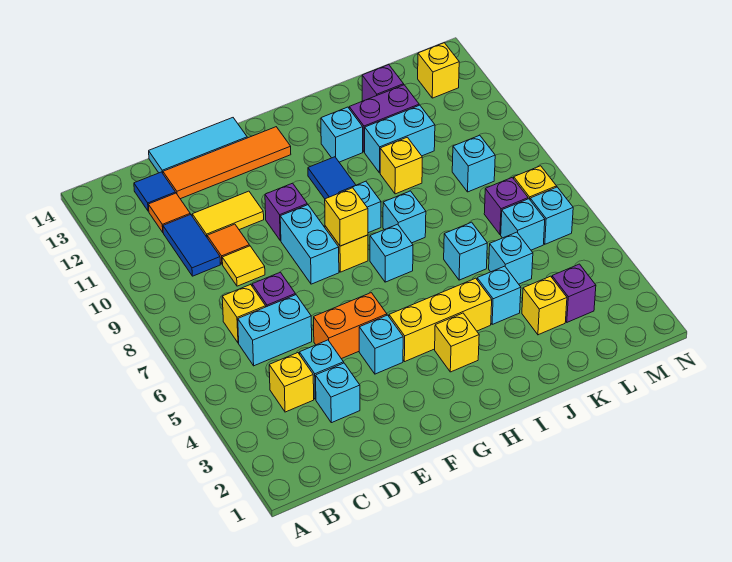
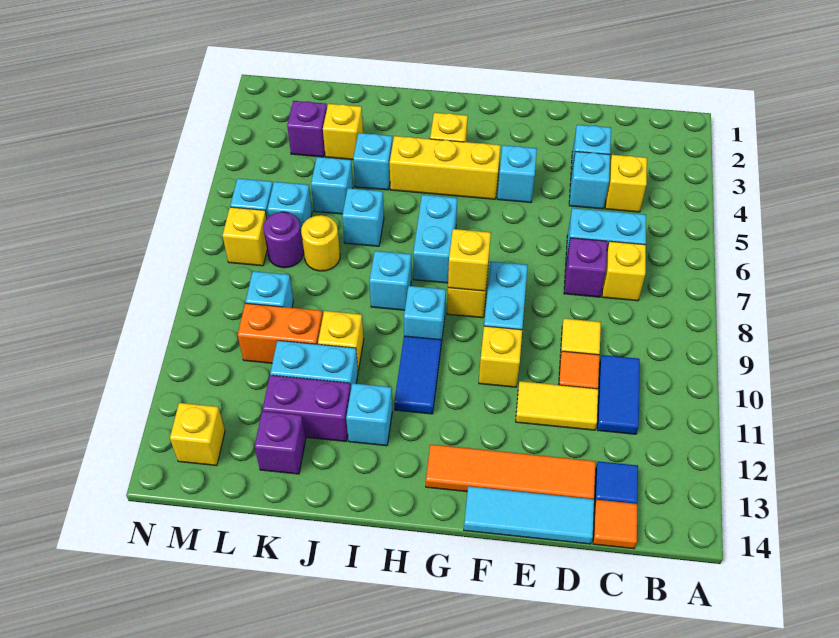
orange 1x1 tile [148,193,190,232] -> orange 1x1 tile moved to [593,500,637,549]
orange 1x2 brick [314,293,387,359] -> orange 1x2 brick moved to [238,303,323,363]
purple 1x1 brick [265,183,307,241] -> yellow 1x1 brick [479,326,522,387]
cyan 1x1 brick [370,224,413,282] -> cyan 1x2 brick [413,195,457,283]
none -> yellow 1x1 round brick [301,215,340,271]
purple 1x1 brick [484,177,528,235] -> purple 1x1 round brick [264,212,303,268]

